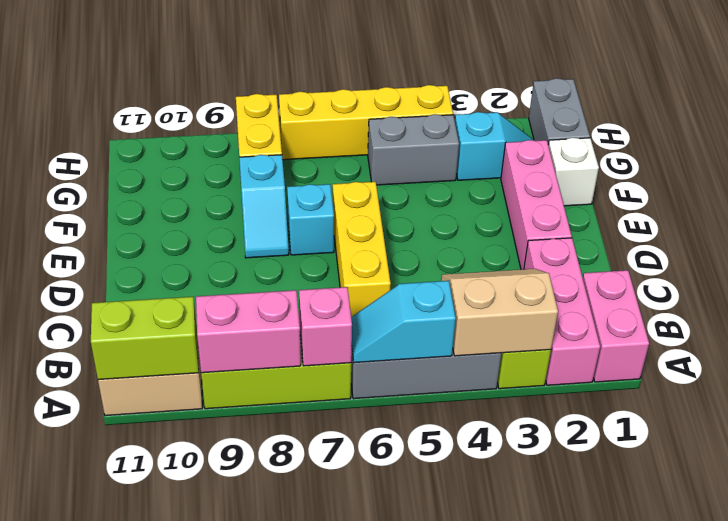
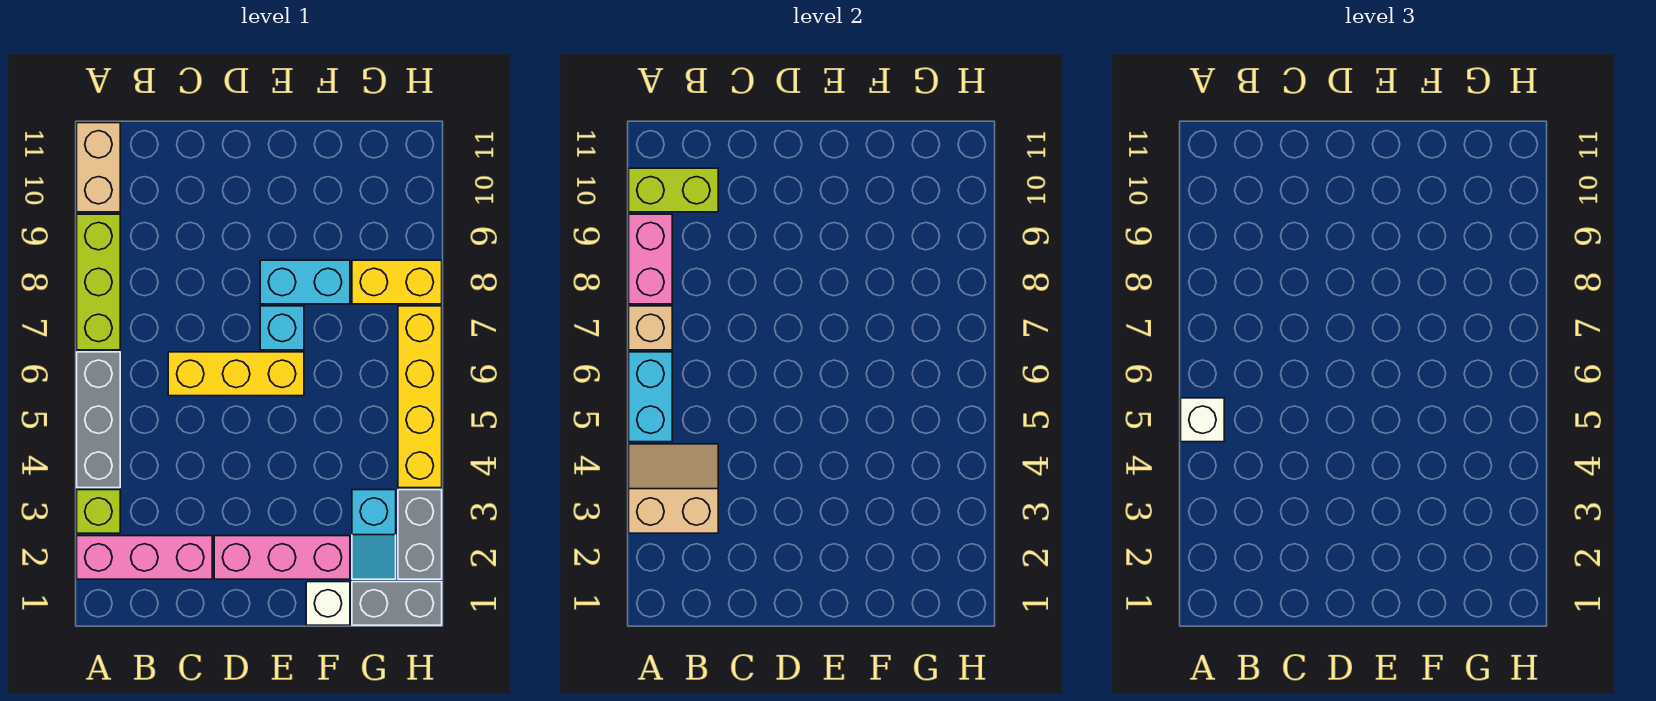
pink 1x2 brick [583,270,649,382] -> none
tan 2x2 slope [441,269,558,356] -> tan 2x2 slope turned to [629,444,718,533]
cyan 1x2 slope [351,281,456,363] -> cyan 1x2 brick [629,352,672,442]
none -> white 1x1 brick [1181,398,1224,442]
pink 1x1 brick [299,287,352,366] -> tan 1x1 brick [629,306,672,350]
lime 1x2 brick [91,297,199,380] -> lime 1x2 brick turned to [629,168,718,212]
cyan 1x2 slope [239,155,289,258] -> cyan 1x2 brick [260,260,350,304]
grey 1x2 brick [368,114,459,185] -> grey 1x2 brick moved to [398,490,442,579]

